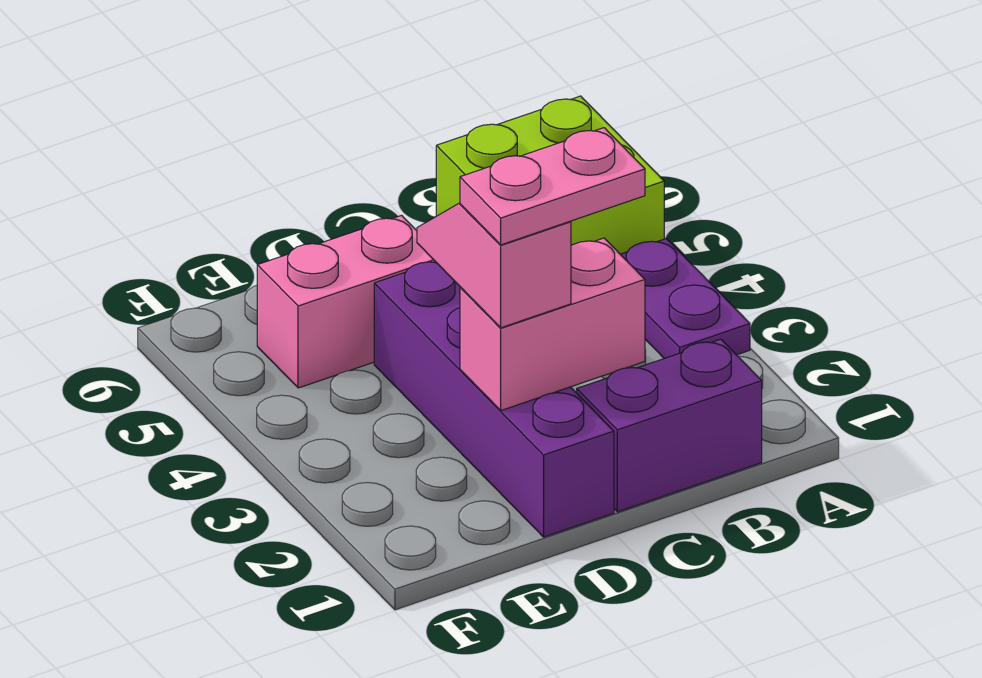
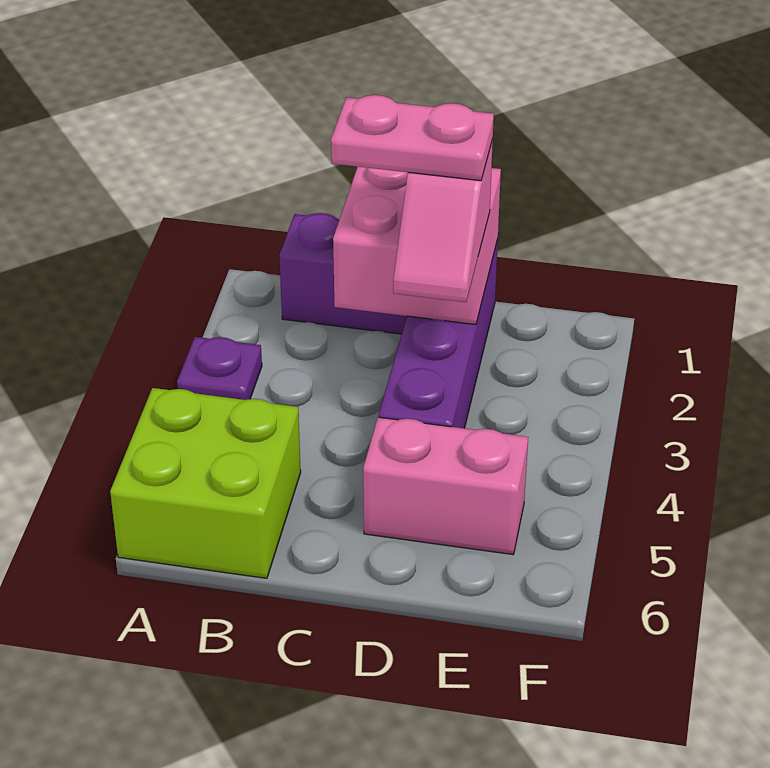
purple 1x2 plate [620,239,750,358] -> purple 1x1 plate [177,337,262,400]
pink 1x2 brick [460,238,645,411] -> pink 2x2 brick [333,167,501,325]

